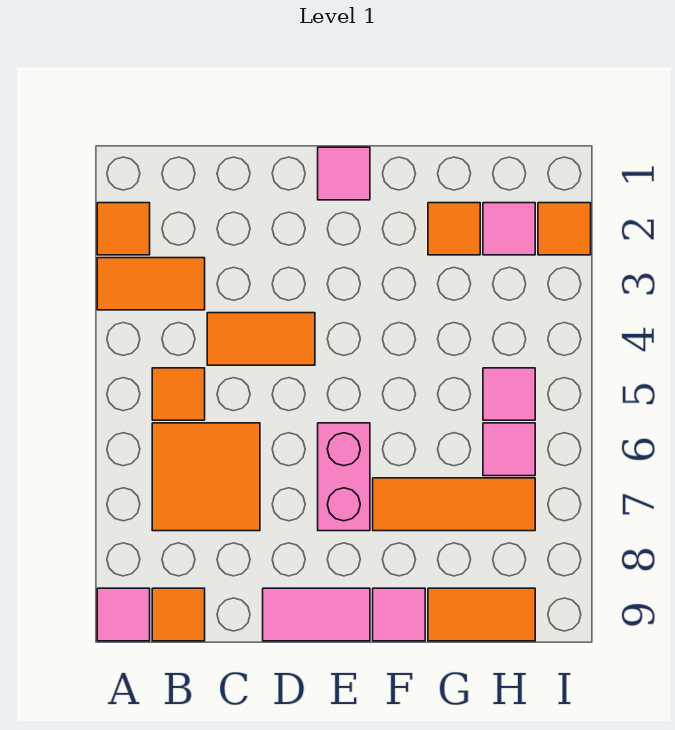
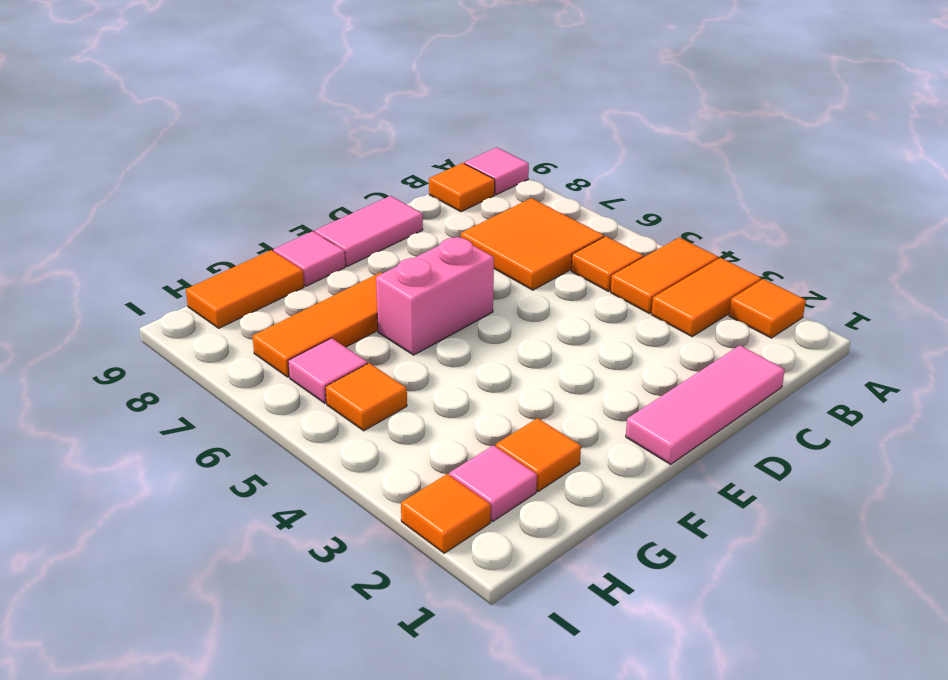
orange 1x2 tile [207,313,315,365] -> orange 1x2 tile moved to [611,238,718,314]
pink 1x1 tile [318,147,370,200] -> pink 1x3 tile [626,345,785,464]
pink 1x2 brick [318,423,370,531] -> pink 1x2 brick turned to [376,237,494,355]
pink 1x1 tile [483,368,535,420] -> orange 1x1 tile [326,363,407,431]

